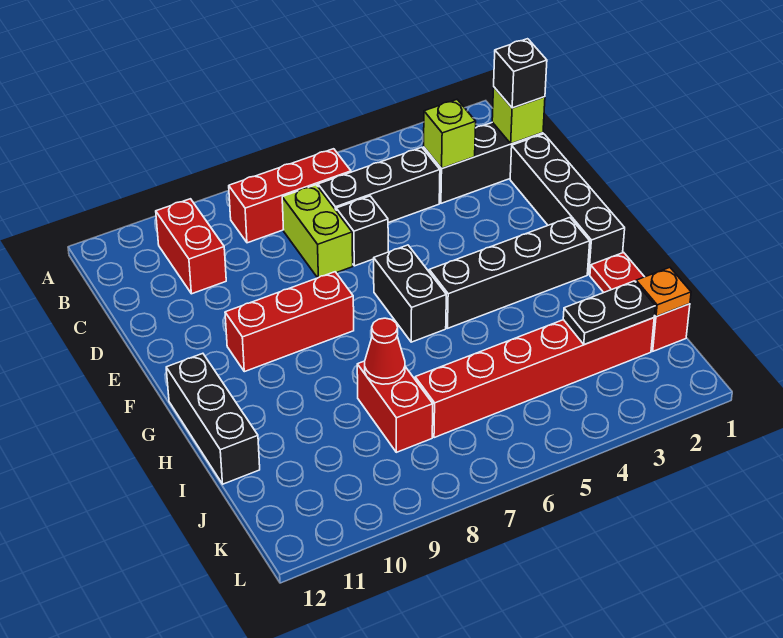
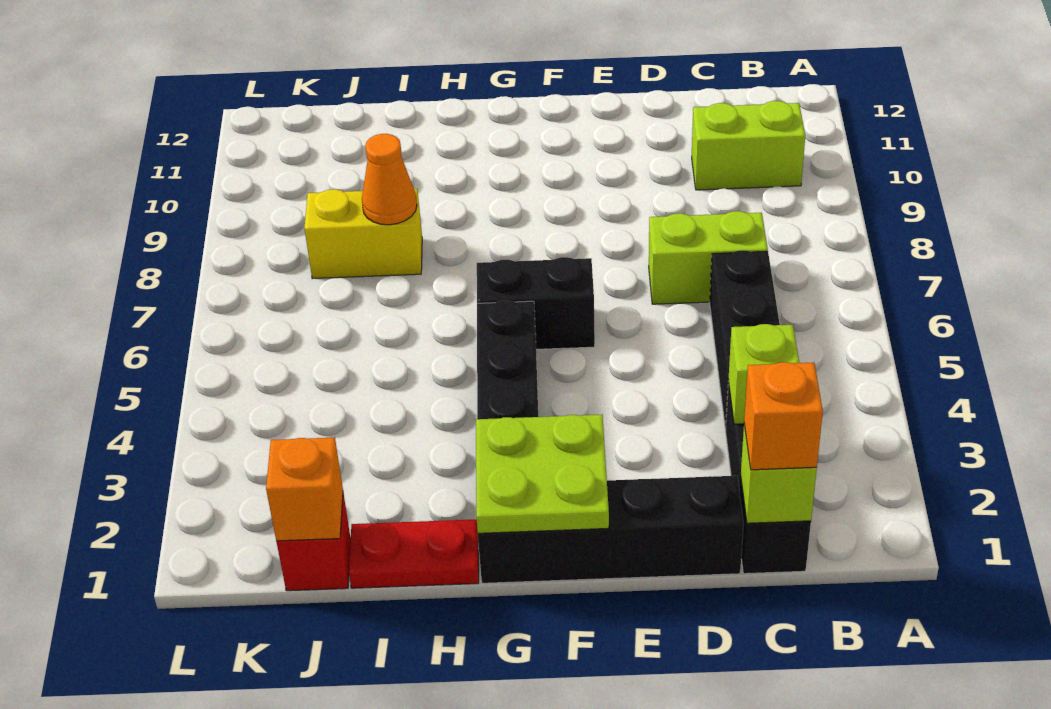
red 1x3 brick [229,149,351,243] -> none
red 1x2 brick [156,199,226,294] -> lime 1x2 brick [692,101,805,190]
black 1x1 brick [494,39,547,108] -> orange 1x1 brick [744,362,823,470]
black 1x1 brick [336,196,388,266] -> none
none -> lime 2x2 plate [476,415,609,533]
red 1x3 brick [225,272,354,372] -> none
black 1x3 brick [166,353,260,484] -> none
red 1x2 brick [357,361,433,452] -> yellow 1x2 brick [304,189,422,279]
red 1x1 cone [365,318,405,384] -> orange 1x1 cone [362,134,417,225]
orange 1x1 plate [636,267,691,317] -> orange 1x1 brick [266,437,343,541]
red 1x6 brick [415,318,654,438] -> none
black 1x2 plate [563,281,655,345] -> none

